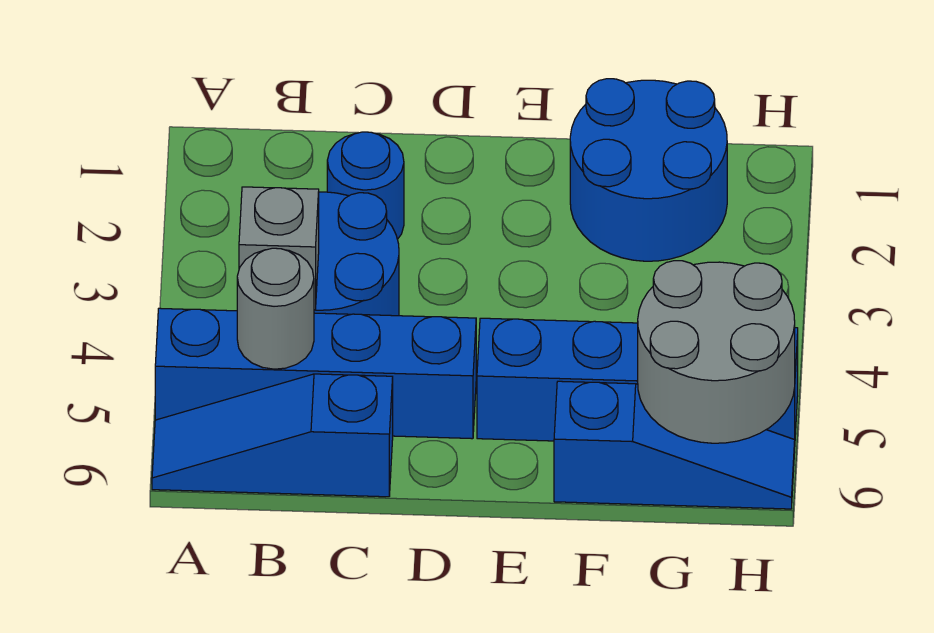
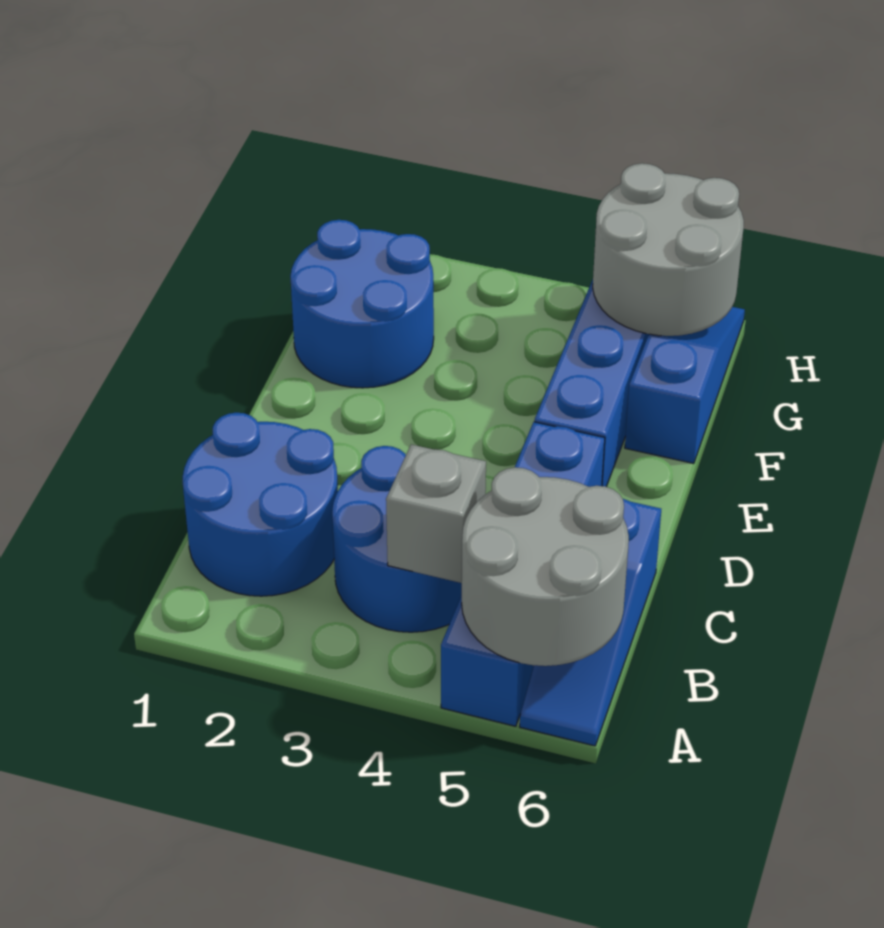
grey 1x1 round brick [237,248,314,369] -> grey 2x2 round brick [462,467,629,666]
blue 1x1 round brick [327,132,404,239] -> blue 2x2 round brick [183,412,338,596]

